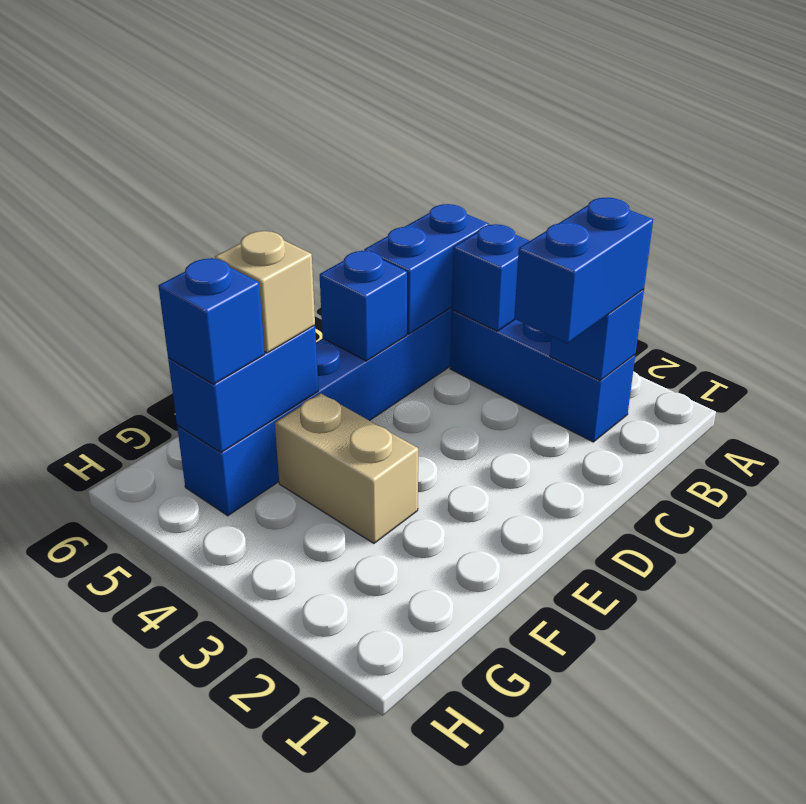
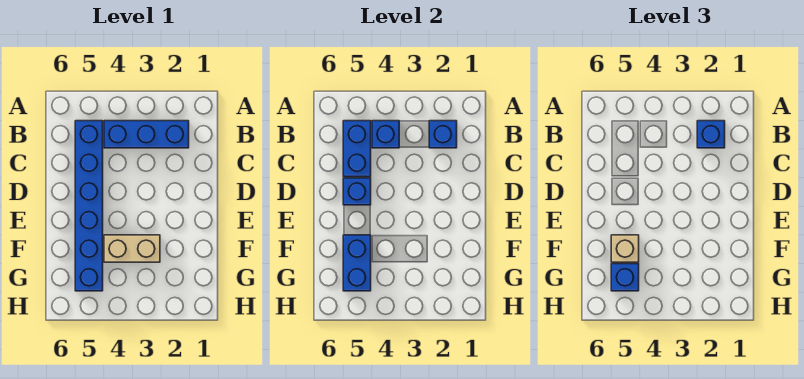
blue 1x2 brick [514,198,653,343] -> blue 1x1 brick [697,121,725,148]

